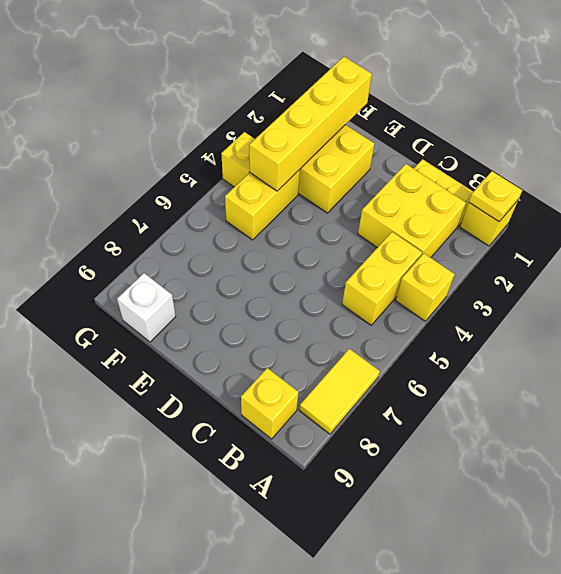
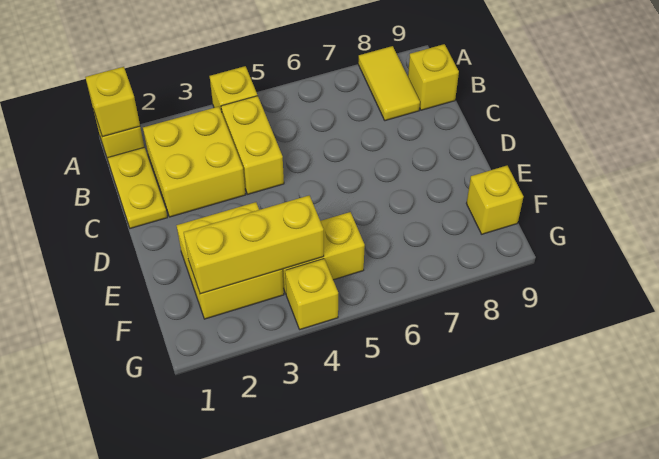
yellow 1x1 plate [469,171,522,221] -> yellow 1x1 brick [85,67,140,137]
yellow 1x2 tile [299,349,380,434] -> yellow 1x2 tile turned to [358,46,420,121]
yellow 1x2 brick [342,232,422,325] -> yellow 1x2 brick turned to [221,96,284,194]
yellow 1x4 brick [249,57,372,191] -> yellow 1x3 brick [184,195,324,294]
white 1x1 brick [117,273,176,342] -> yellow 1x1 brick [466,166,523,234]

